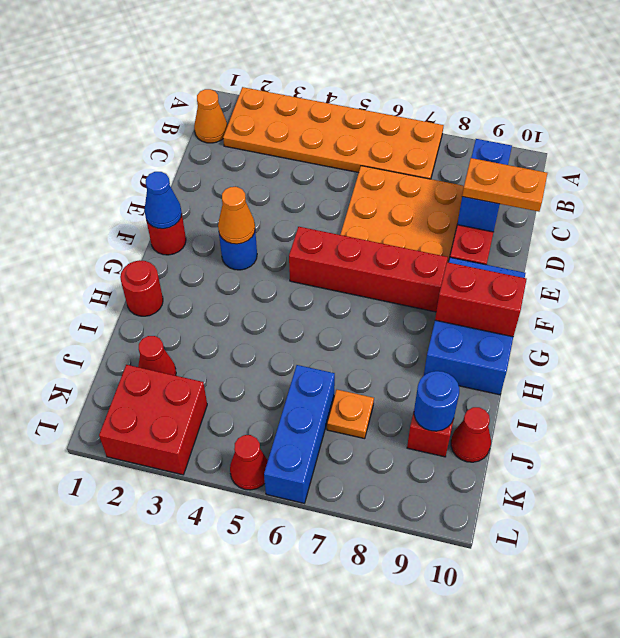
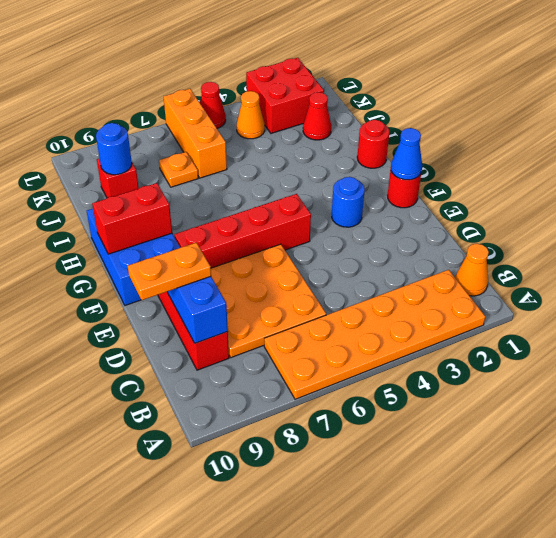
orange 1x1 cone [218,187,255,244] -> orange 1x1 cone moved to [237,91,265,139]
blue 1x3 brick [264,365,335,503] -> orange 1x3 brick [164,89,227,178]
red 1x1 cone [451,407,491,462] -> none

